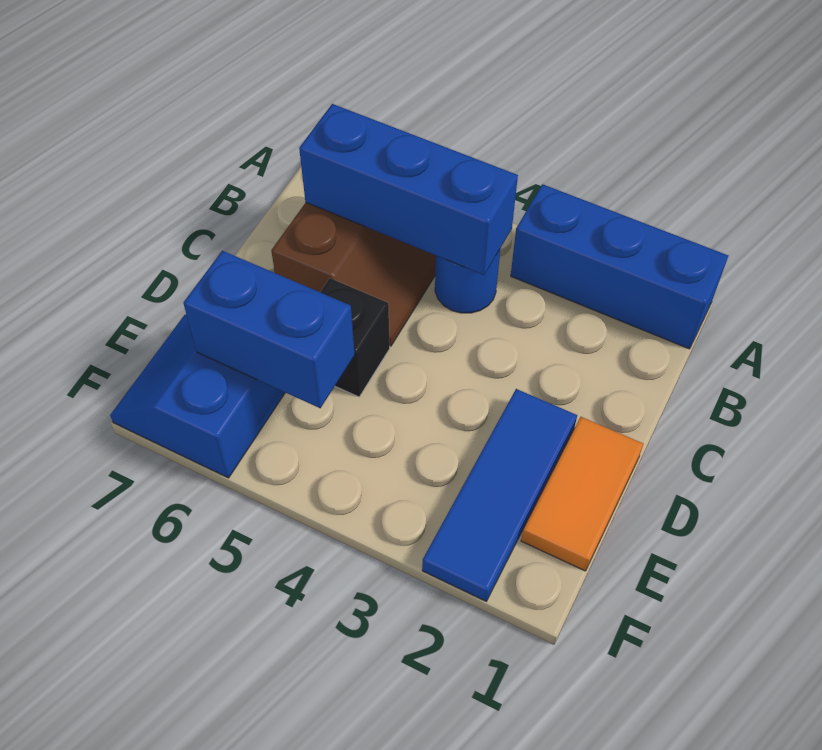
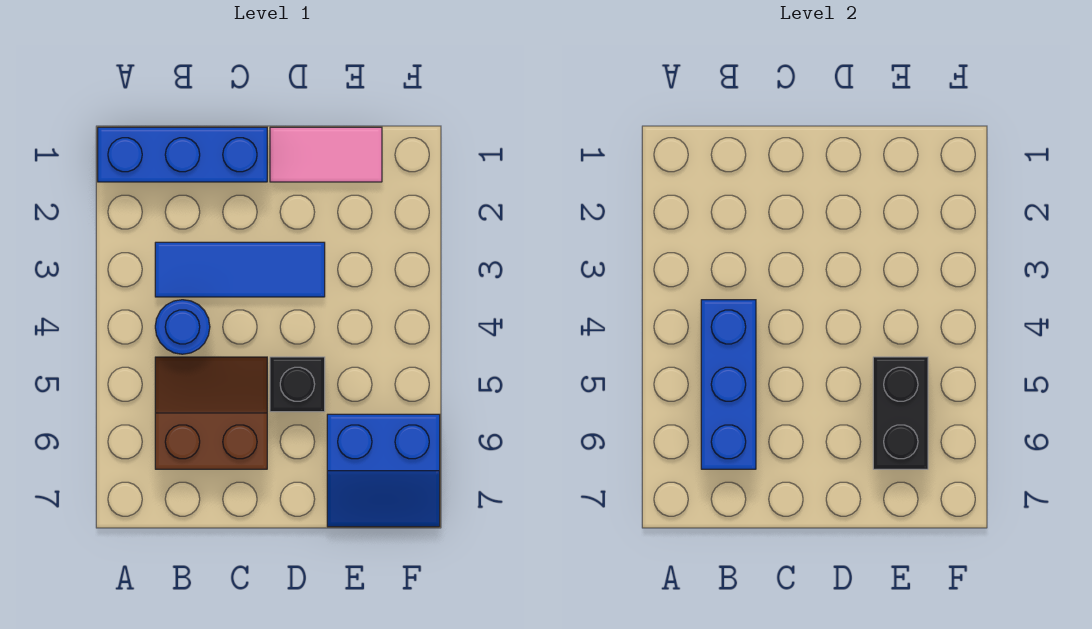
blue 1x3 brick [511,184,728,349] -> blue 1x3 brick turned to [98,127,267,182]
orange 1x2 tile [521,417,643,571] -> pink 1x2 tile [270,127,382,182]
blue 1x3 tile [422,389,577,601] -> blue 1x3 tile moved to [155,242,325,297]
blue 1x2 brick [183,251,354,408] -> black 1x2 brick [873,357,928,469]

